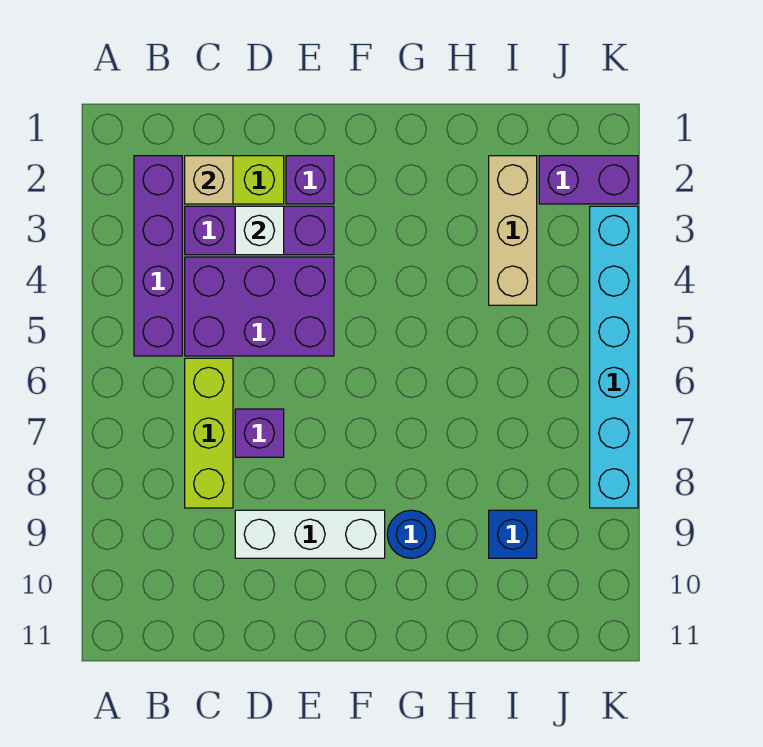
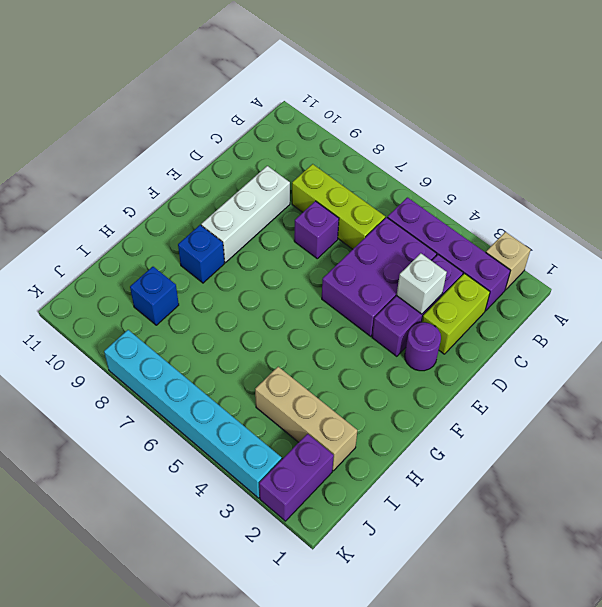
tan 1x1 brick [185,156,233,204] -> tan 1x1 brick moved to [486,232,531,290]
purple 1x1 brick [286,156,334,204] -> purple 1x1 round brick [405,323,441,371]
blue 1x1 round brick [387,510,435,558] -> blue 1x1 brick [178,225,225,283]

